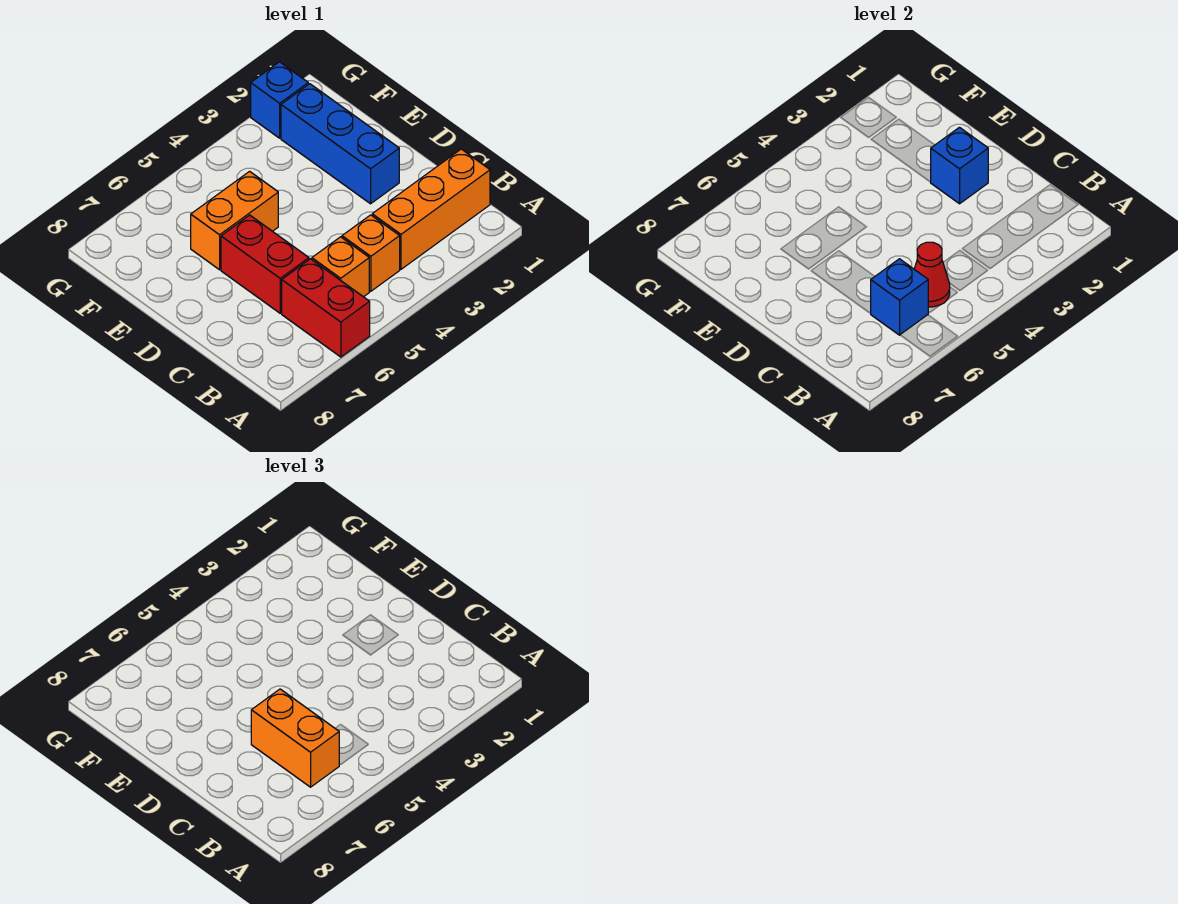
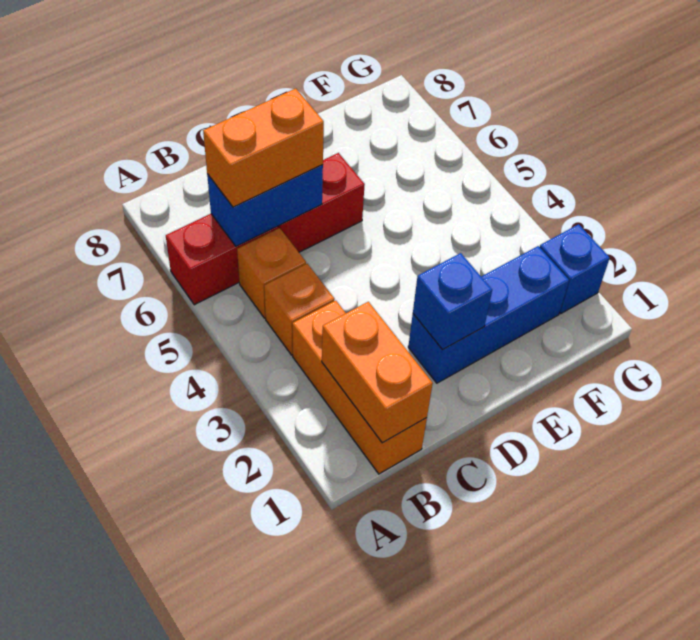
red 1x1 cone [914,242,950,307] -> none
blue 1x1 brick [871,259,928,335] -> blue 1x2 brick [207,165,323,246]
orange 1x2 brick [191,171,278,270] -> orange 1x2 brick moved to [322,302,433,443]

